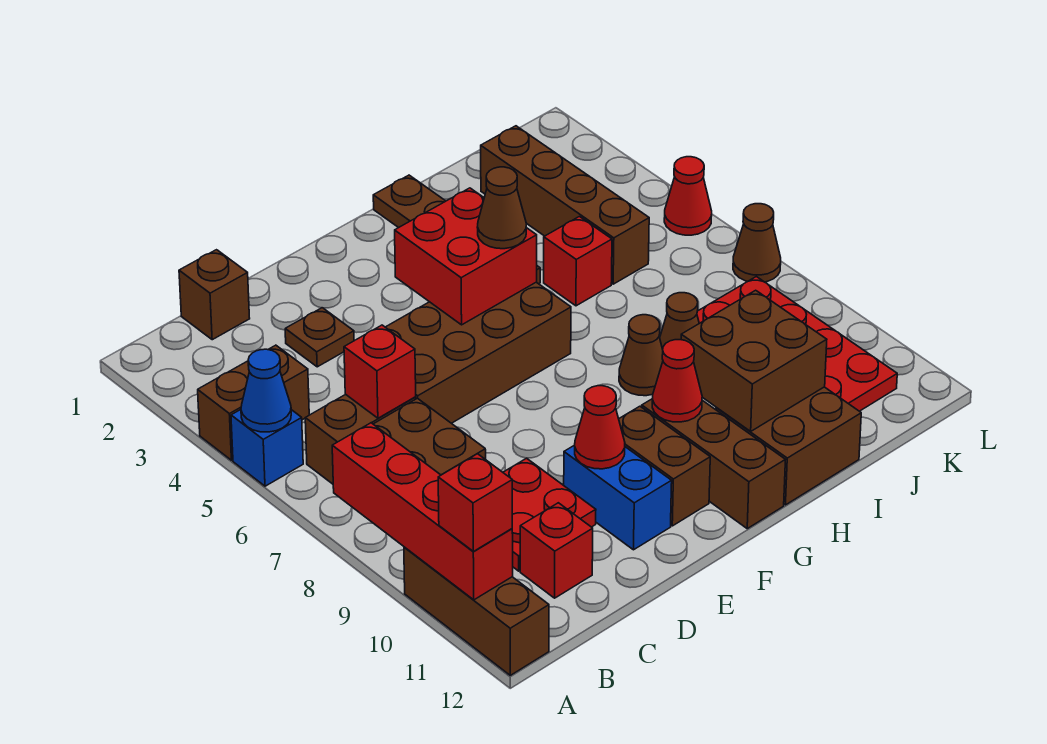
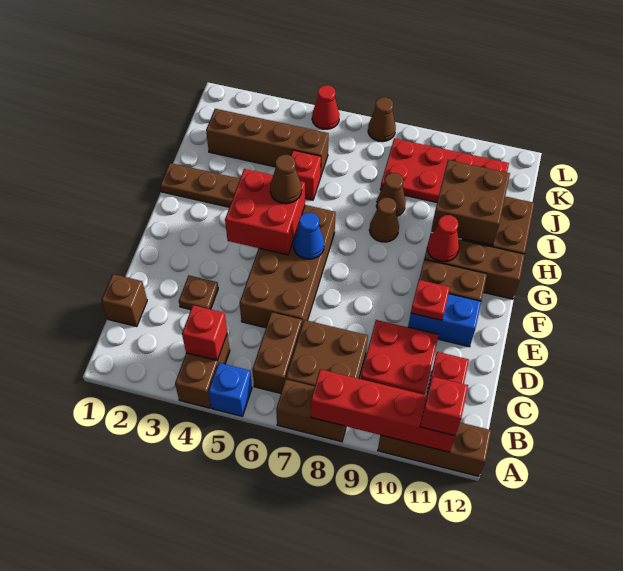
blue 1x1 cone [241,349,291,432] -> blue 1x1 cone moved to [293,213,324,259]
none -> brown 1x2 brick [276,379,346,442]
red 1x1 brick [344,325,416,418] -> red 1x1 brick moved to [182,305,227,360]
red 1x1 cone [575,386,625,469] -> red 1x1 plate [411,280,450,320]

